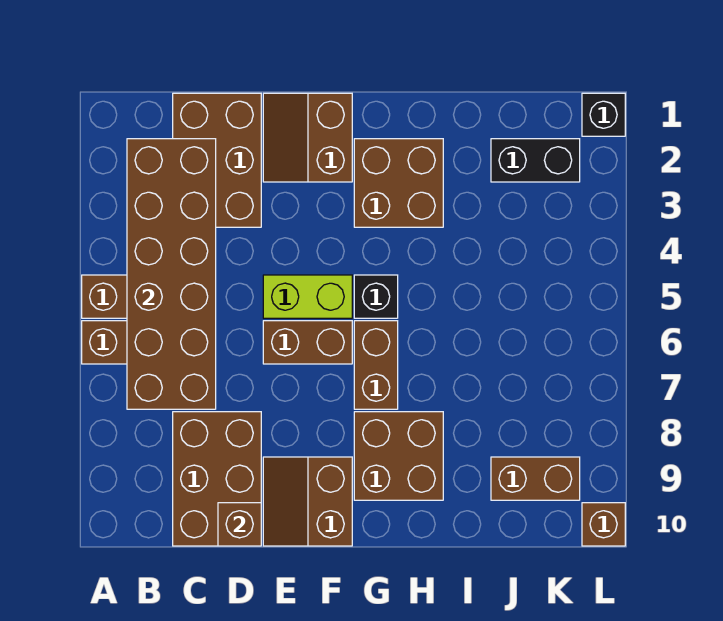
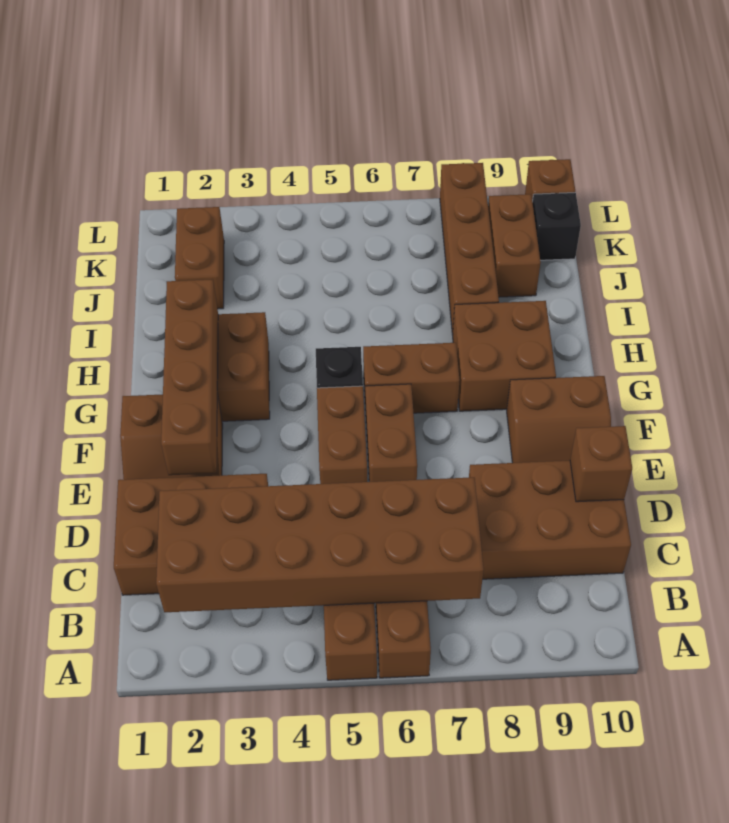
none -> brown 1x4 brick [161,279,218,475]
lime 1x2 brick [263,275,352,318] -> brown 1x2 brick [317,386,367,484]
none -> brown 1x4 brick [440,163,499,334]
black 1x2 brick [491,139,580,182] -> brown 1x2 brick [175,207,224,309]
black 1x1 brick [582,93,625,136] -> black 1x1 brick moved to [532,193,581,260]

